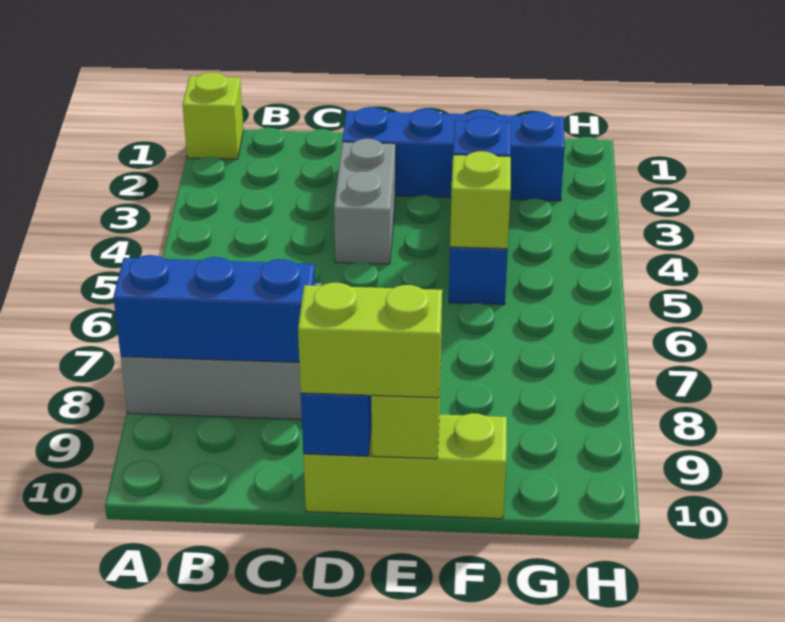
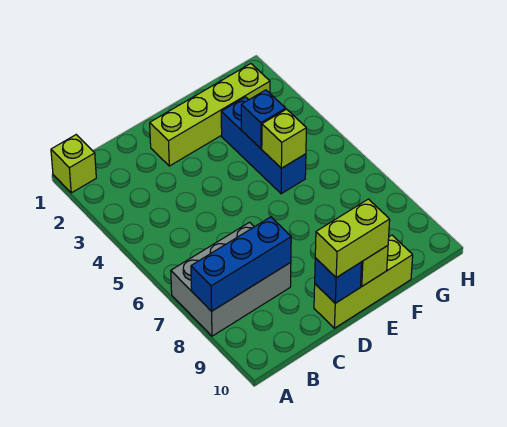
blue 1x4 brick [342,107,565,201] -> lime 1x4 brick [150,64,270,166]
grey 1x2 brick [334,139,396,264] -> none

